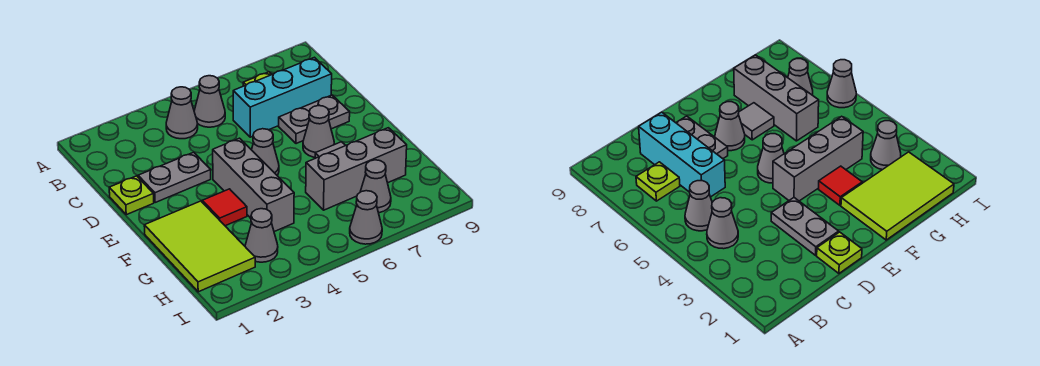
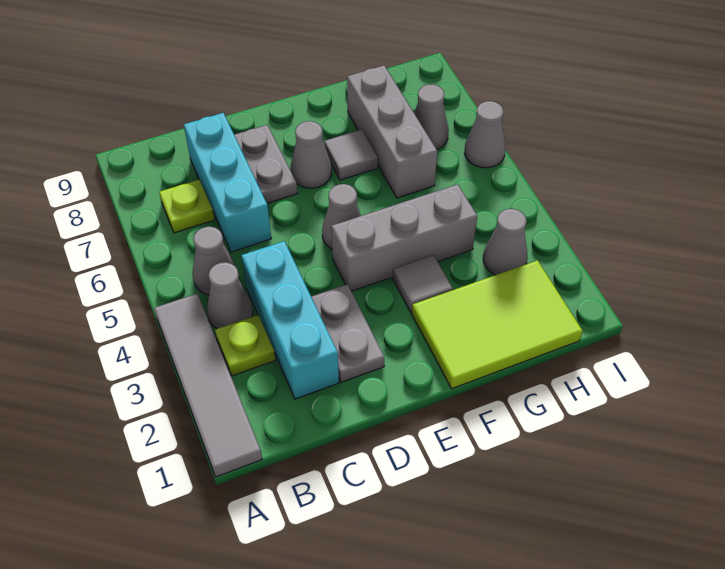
none -> grey 1x4 tile [154,294,262,477]
none -> cyan 1x3 brick [241,241,339,399]
lime 1x1 plate [109,176,154,215] -> lime 1x1 plate moved to [215,315,275,376]
red 1x1 tile [202,189,247,226] -> grey 1x1 tile [393,255,453,313]

